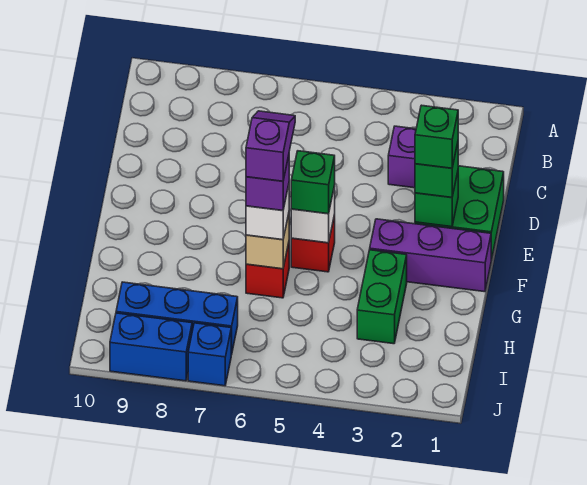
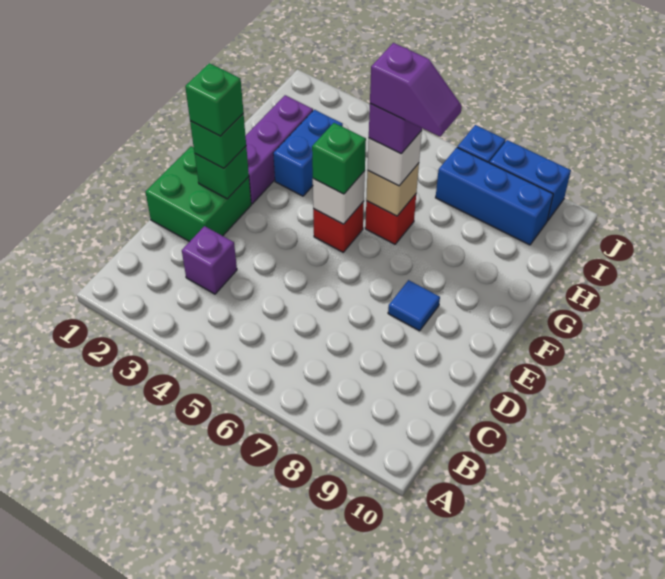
none -> blue 1x1 tile [388,280,440,331]
purple 1x3 brick [370,219,491,292] -> purple 1x3 brick turned to [246,95,313,204]
purple 1x2 slope [246,111,295,181] -> purple 1x2 slope turned to [370,43,462,137]
green 1x2 brick [357,250,407,344] -> blue 1x2 brick [273,110,343,196]

